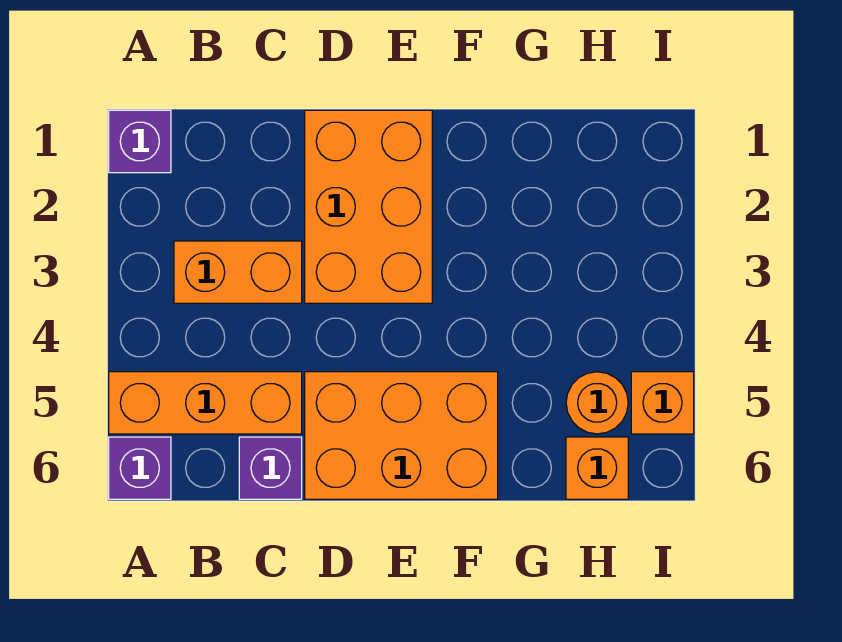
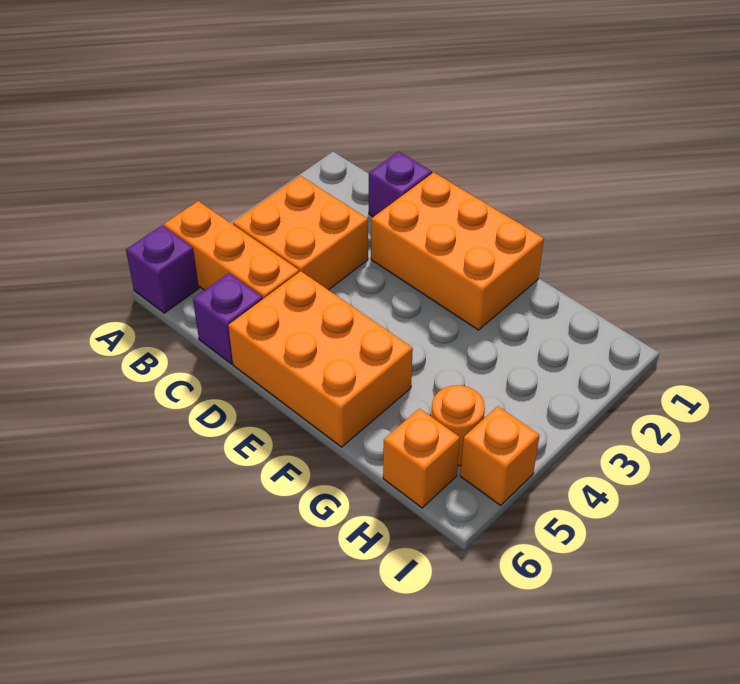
purple 1x1 brick [109,110,171,173] -> purple 1x1 brick moved to [369,152,432,217]
orange 1x2 brick [174,241,302,303] -> orange 2x2 brick [233,176,368,290]
orange 2x3 brick [305,110,432,303] -> orange 2x3 brick turned to [371,172,544,330]

